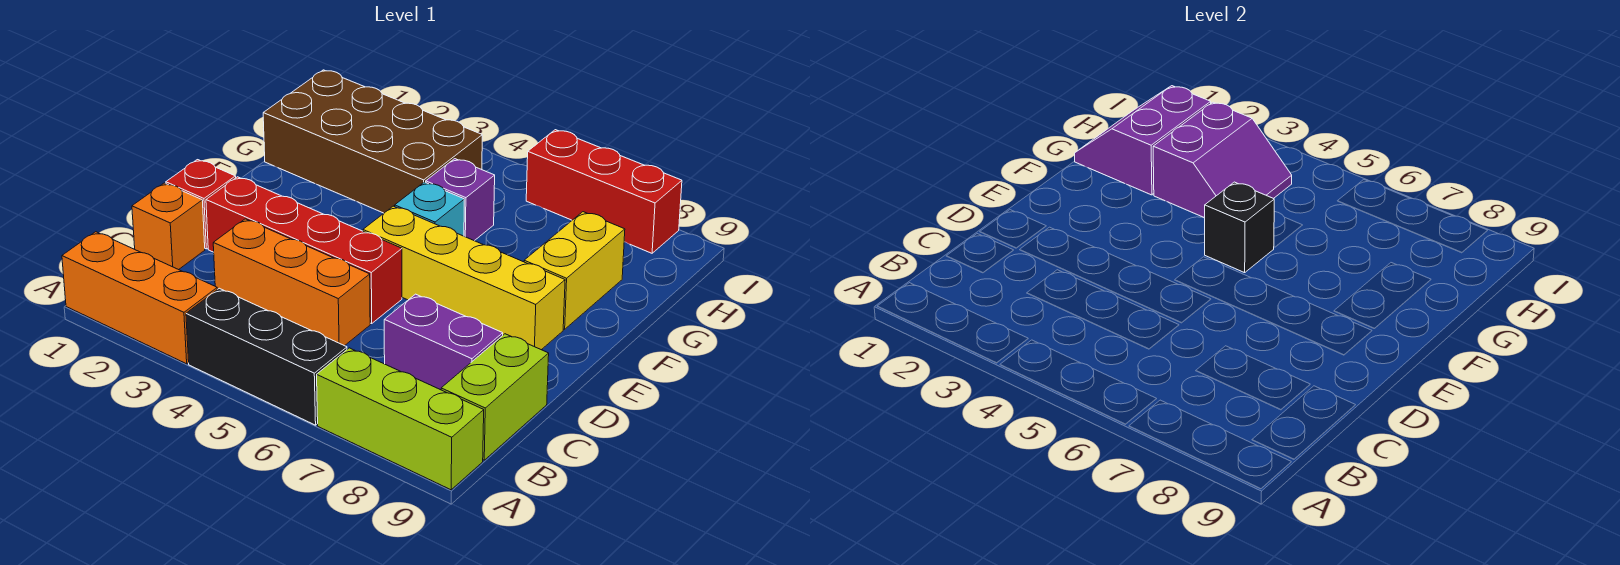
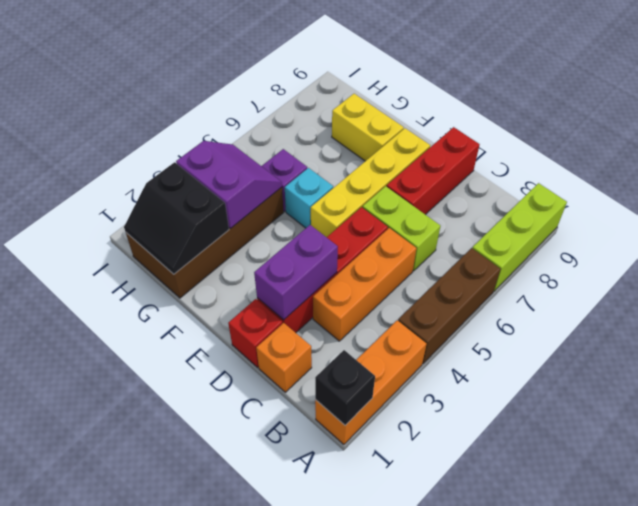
black 1x3 brick [186,288,347,425] -> brown 1x3 brick [398,248,501,364]
lime 1x2 brick [441,334,549,460] -> lime 1x2 brick moved to [363,186,440,271]
purple 1x2 brick [384,294,503,390] -> purple 1x2 brick moved to [254,225,338,320]
black 1x1 brick [1205,182,1274,273] -> black 1x1 brick moved to [315,350,375,425]
purple 2x2 slope [1075,86,1211,195] -> black 2x2 slope [124,162,229,274]
red 1x3 brick [526,130,682,253] -> red 1x3 brick moved to [387,127,480,215]

